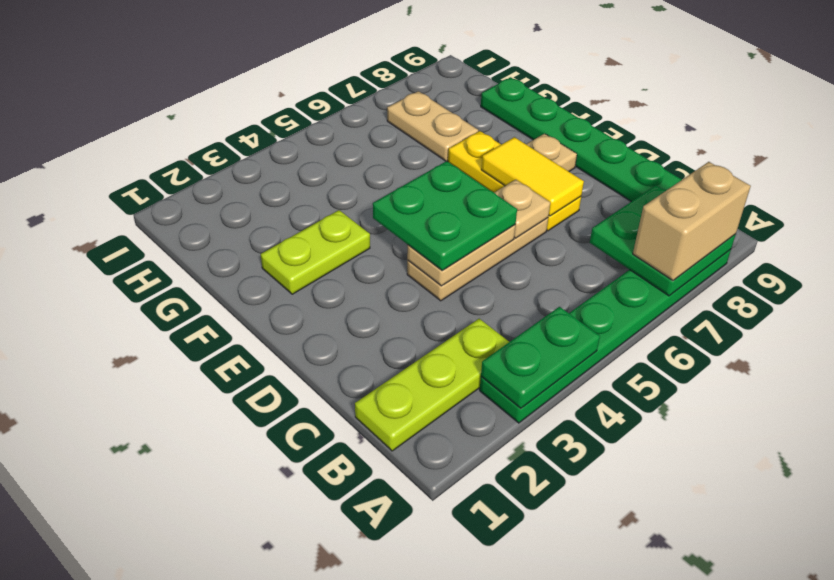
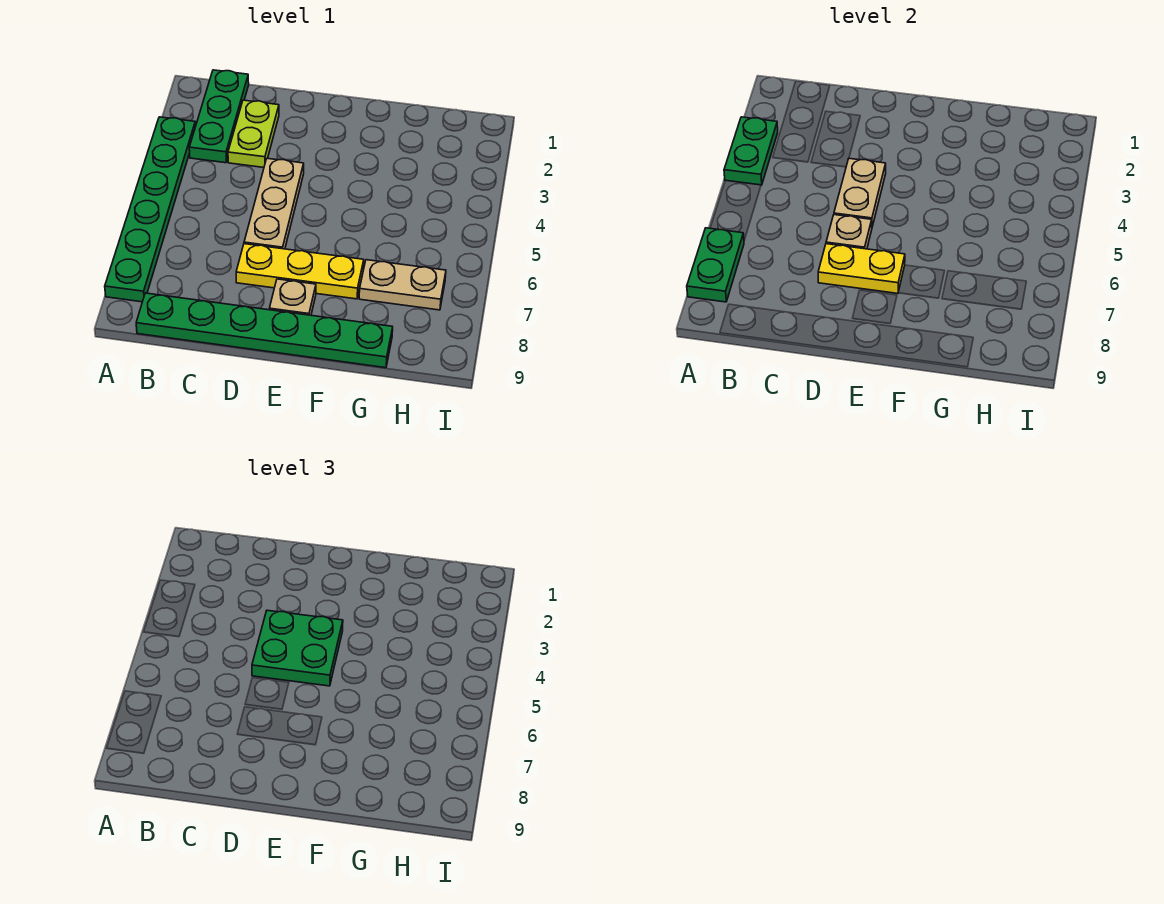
green 2x2 plate [590,185,736,296] -> green 1x2 plate [687,228,744,302]
tan 1x2 brick [633,162,751,280] -> none
lime 1x3 plate [355,319,509,451] -> green 1x3 plate [189,70,249,163]
yellow 1x2 tile [481,137,584,216] -> yellow 1x2 plate [818,244,905,293]
lime 1x2 plate [261,210,370,294] -> lime 1x2 plate moved to [228,100,279,167]

